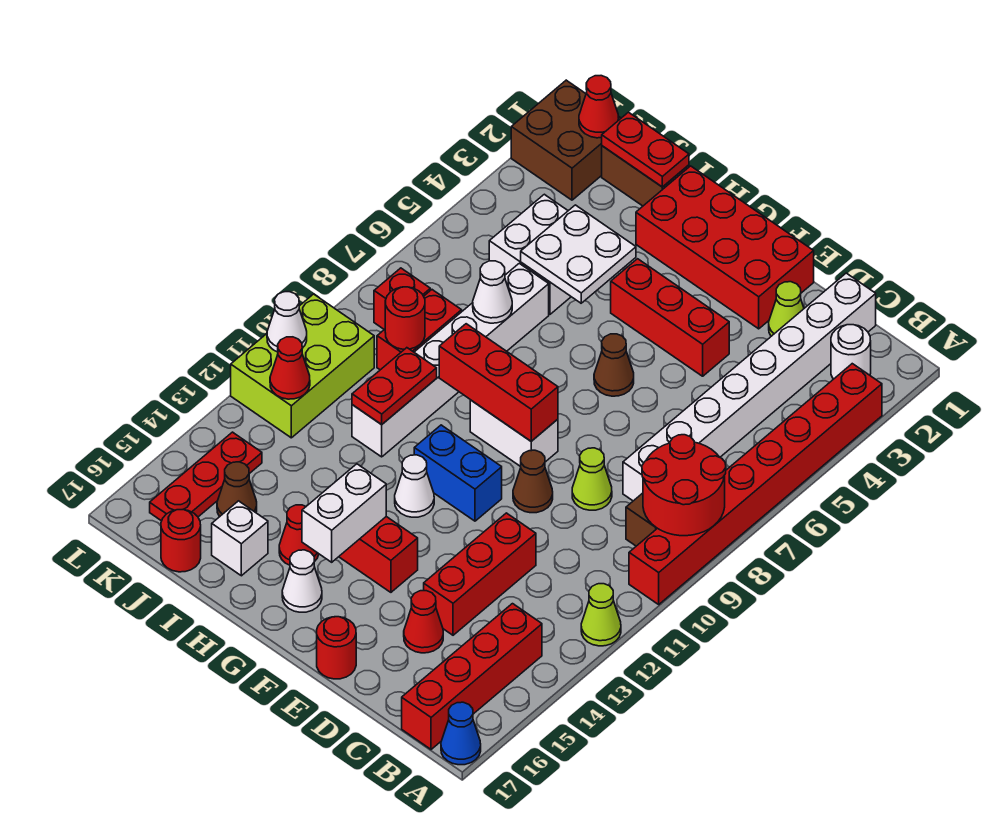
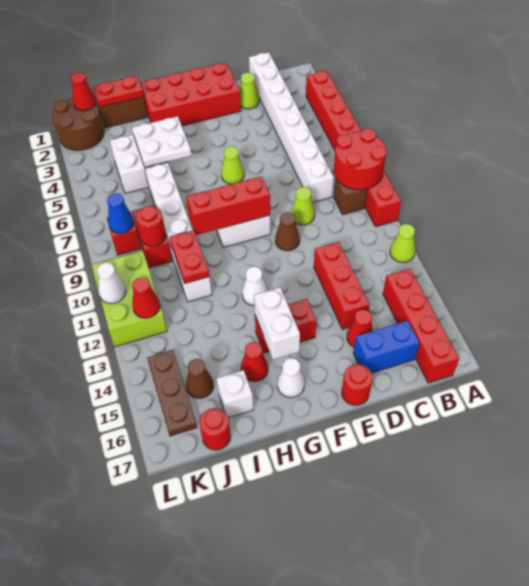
blue 1x1 cone [441,702,481,765] -> blue 1x1 cone moved to [107,193,134,233]
white 1x1 round brick [831,325,871,379] -> none
red 1x3 brick [611,259,729,376] -> none
brown 1x1 cone [594,334,634,396] -> lime 1x1 cone [221,146,244,184]
blue 1x2 brick [414,425,502,521] -> blue 1x2 brick moved to [353,320,419,373]
white 1x1 cone [473,261,512,323] -> none
brown 2x2 brick [511,80,621,200] -> brown 2x2 round brick [52,98,104,150]
red 1x3 plate [150,432,262,521] -> brown 1x3 plate [147,350,197,436]

